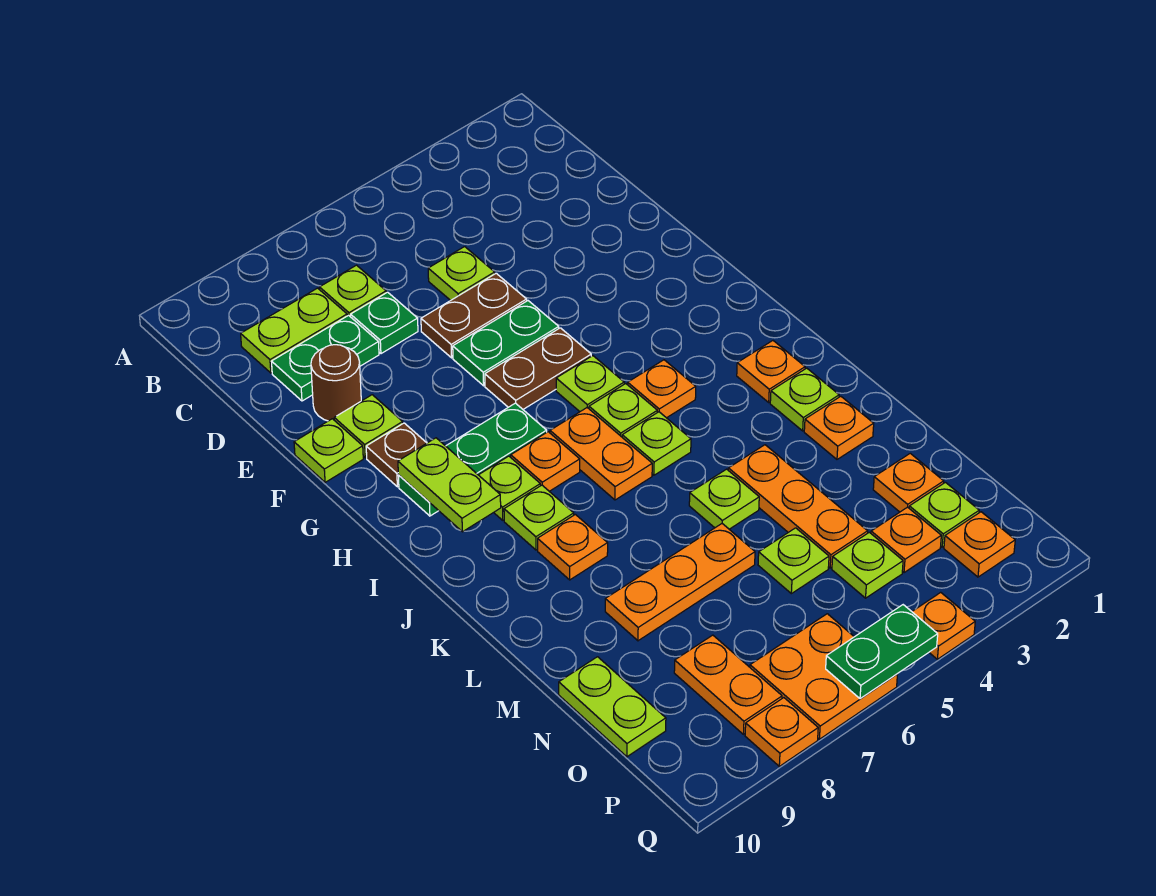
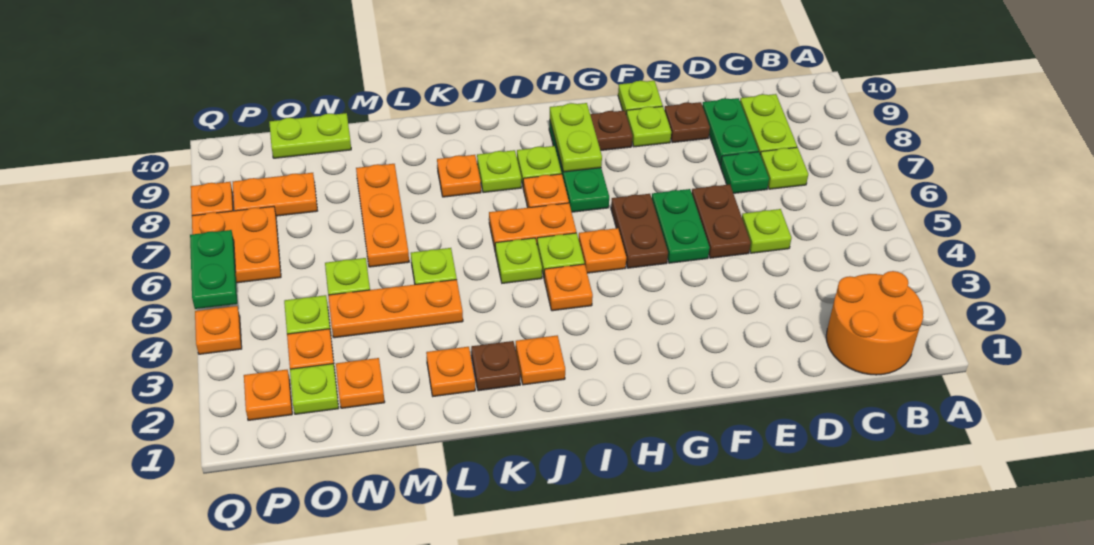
none -> orange 2x2 round brick [826,271,923,375]
brown 1x1 round brick [311,345,361,421] -> brown 1x1 plate [664,102,710,143]
lime 1x1 plate [556,356,624,411] -> orange 1x1 plate [579,228,626,273]
lime 1x2 plate [398,438,501,532] -> lime 1x2 plate turned to [550,103,602,172]
lime 1x1 plate [770,368,839,431] -> brown 1x1 plate [471,341,520,391]

